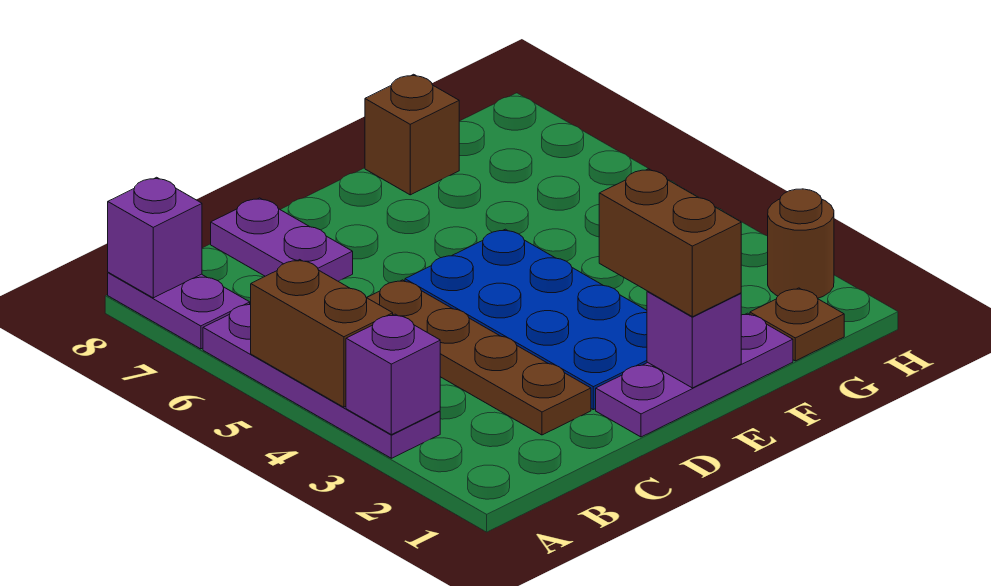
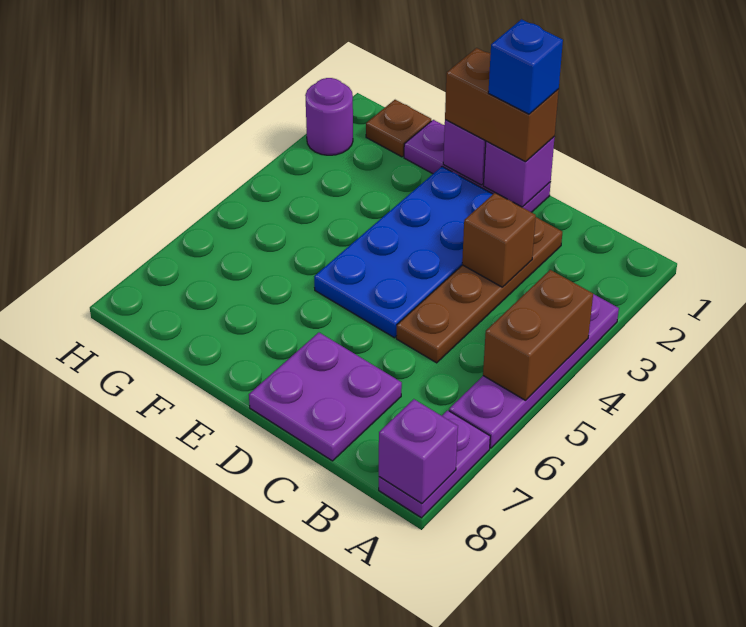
purple 1x1 brick [346,314,440,435] -> purple 1x1 brick moved to [483,136,555,207]
purple 1x2 plate [211,198,353,281] -> purple 2x2 plate [249,333,402,461]
none -> blue 1x1 brick [488,19,563,114]
brown 1x2 brick [599,169,741,317] -> brown 1x2 brick turned to [445,48,559,162]
brown 1x1 brick [365,74,459,195] -> brown 1x1 brick moved to [462,193,536,287]
brown 1x1 round brick [768,189,834,298] -> purple 1x1 round brick [305,78,353,155]

